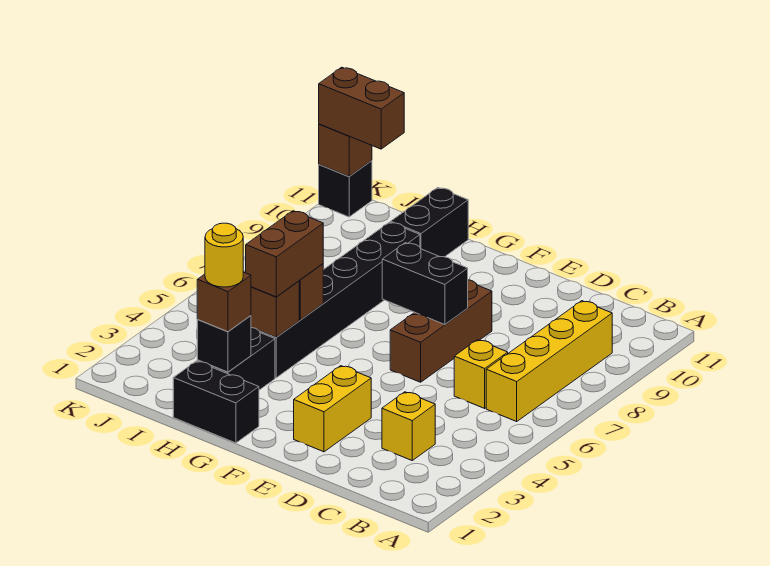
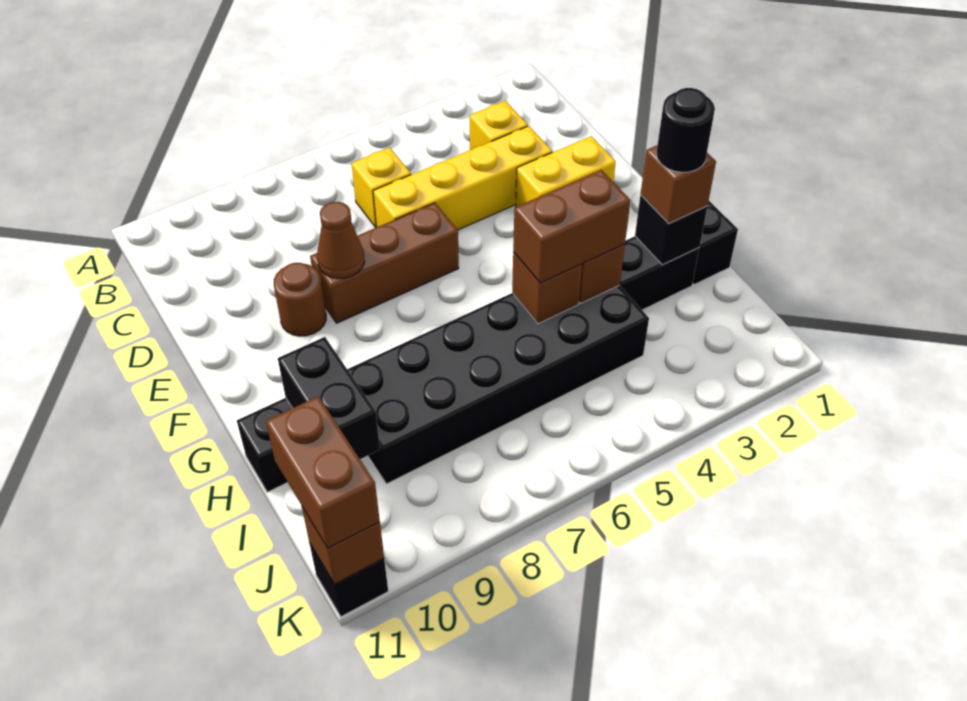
yellow 1x4 brick [486,301,612,421] -> yellow 1x4 brick moved to [373,126,552,230]
black 1x2 brick [382,243,468,325] -> black 1x2 brick moved to [278,337,380,459]
none -> brown 1x1 cone [317,202,365,279]
none -> brown 1x1 round brick [274,263,326,336]
yellow 1x1 round brick [205,223,243,287] -> black 1x1 round brick [656,88,715,172]
black 1x6 brick [260,222,420,378] -> black 2x6 brick [347,285,649,484]

